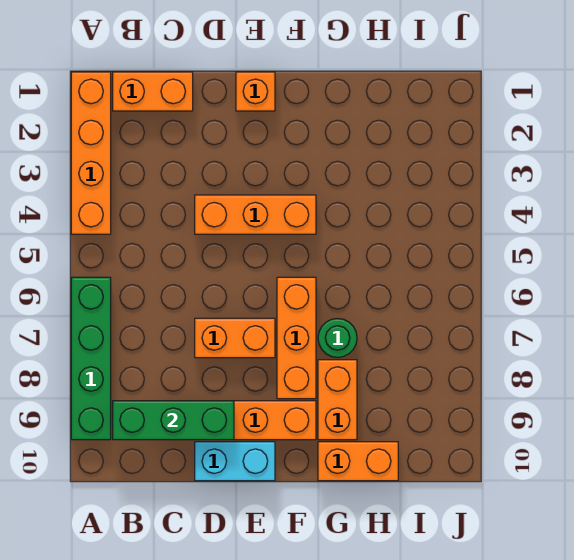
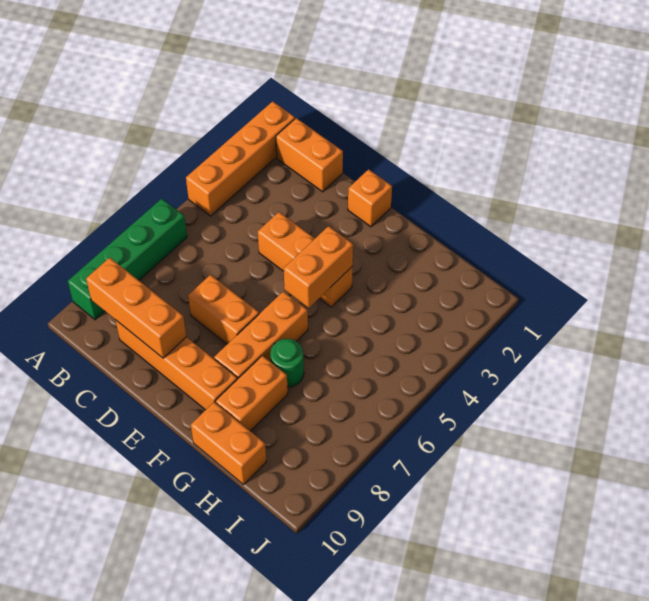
green 1x3 brick [113,401,234,440] -> orange 1x3 brick [86,258,186,358]
cyan 1x2 brick [195,442,275,481] -> none
none -> orange 1x2 brick [284,226,353,308]

